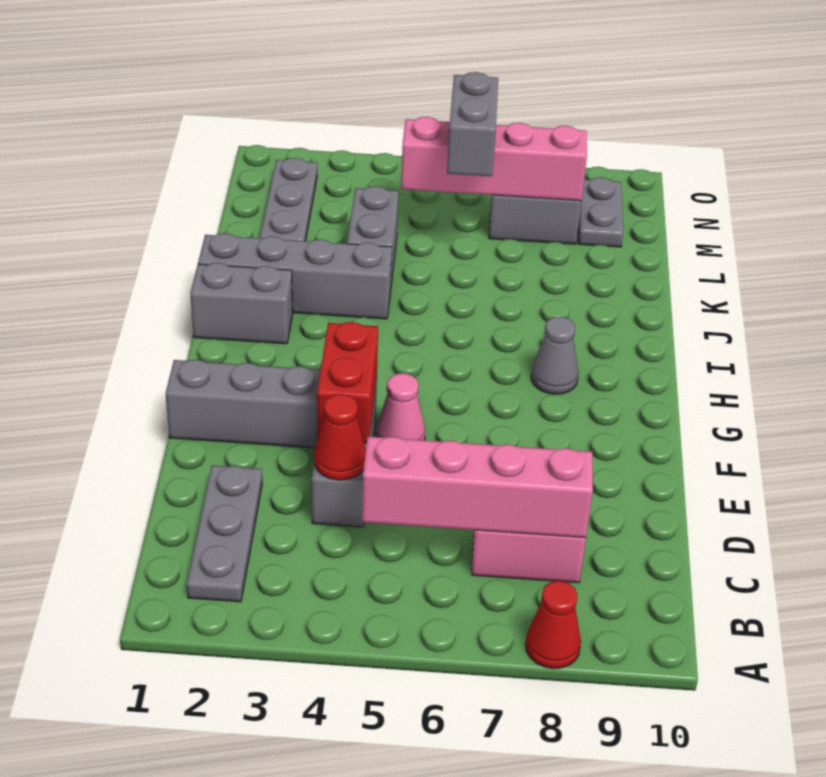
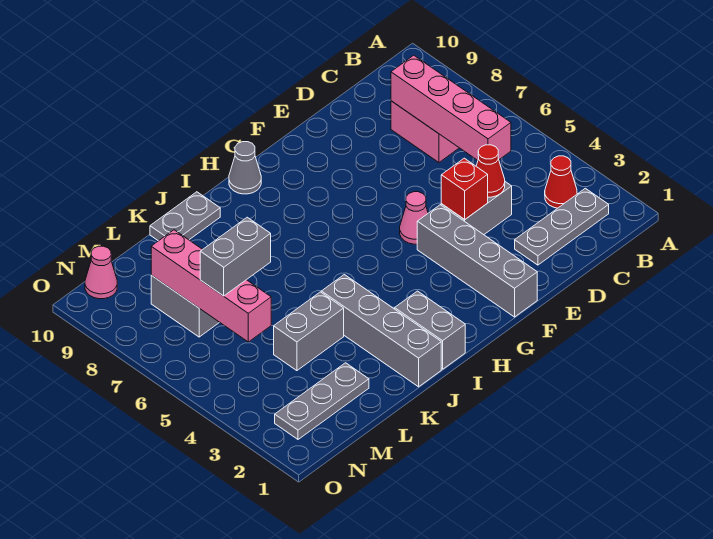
red 1x1 cone [525,581,581,669] -> red 1x1 cone moved to [545,156,577,208]
red 1x2 brick [317,322,378,443] -> red 1x1 brick [441,158,488,219]
grey 1x1 cone [531,316,579,394] -> grey 1x1 cone moved to [229,142,261,194]
grey 1x2 plate [578,177,623,247] -> grey 1x2 plate moved to [150,192,220,241]
none -> pink 1x1 cone [85,246,117,299]

